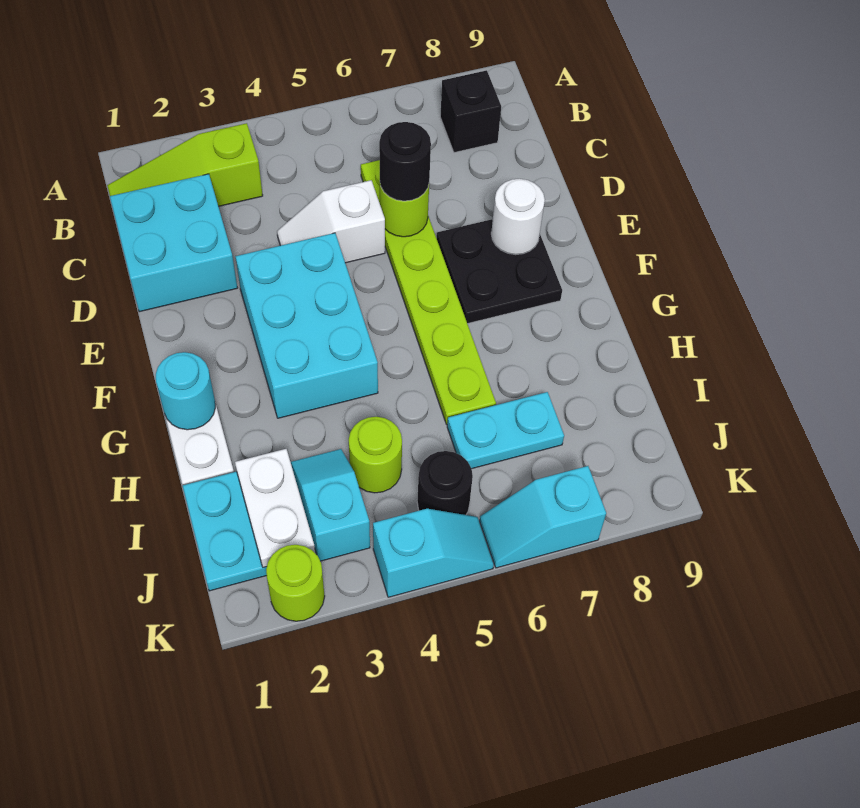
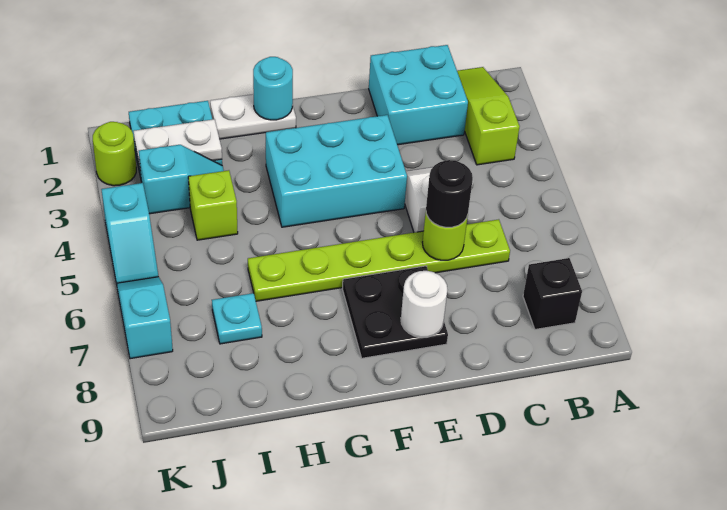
lime 1x1 round brick [349,417,402,493] -> lime 1x1 brick [188,170,238,240]
cyan 1x2 plate [447,392,564,468] -> cyan 1x1 plate [212,293,262,344]
black 1x1 round brick [417,451,473,515] -> none

